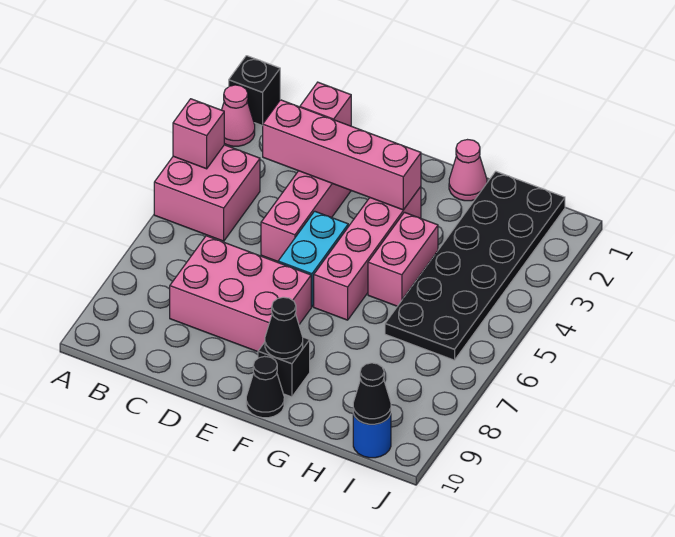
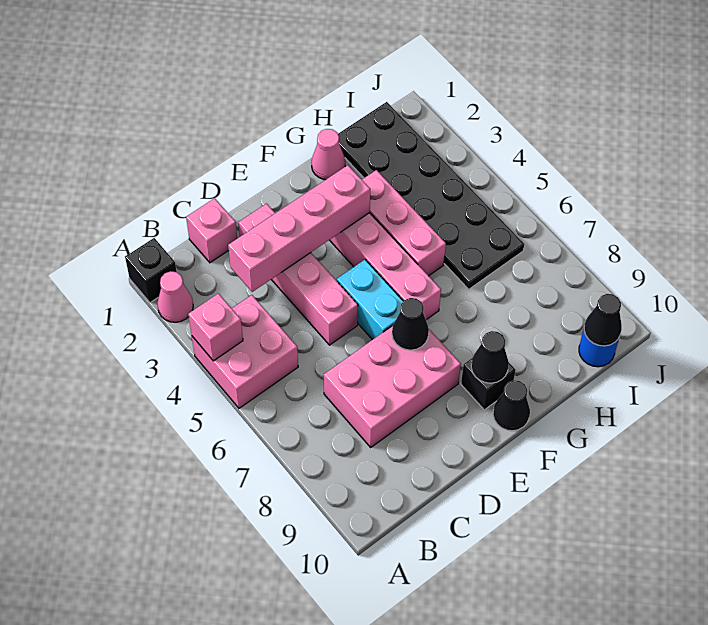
none -> black 1x1 cone [392,298,429,350]
pink 1x2 brick [368,212,438,306] -> pink 1x3 brick [362,170,446,276]

